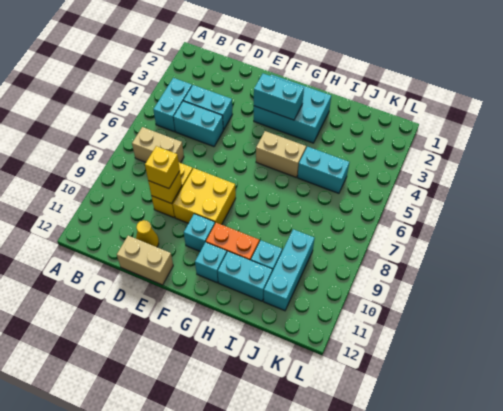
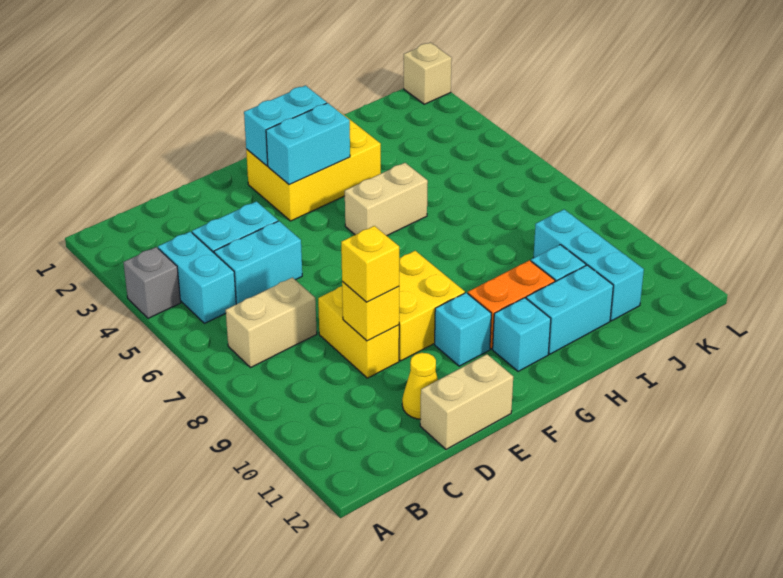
none -> grey 1x1 brick [124,247,181,318]
cyan 2x3 brick [254,75,331,143] -> yellow 2x3 brick [246,109,381,221]
cyan 1x2 brick [298,147,349,193] -> cyan 1x2 brick moved to [244,85,327,166]
none -> tan 1x1 brick [404,43,452,104]

